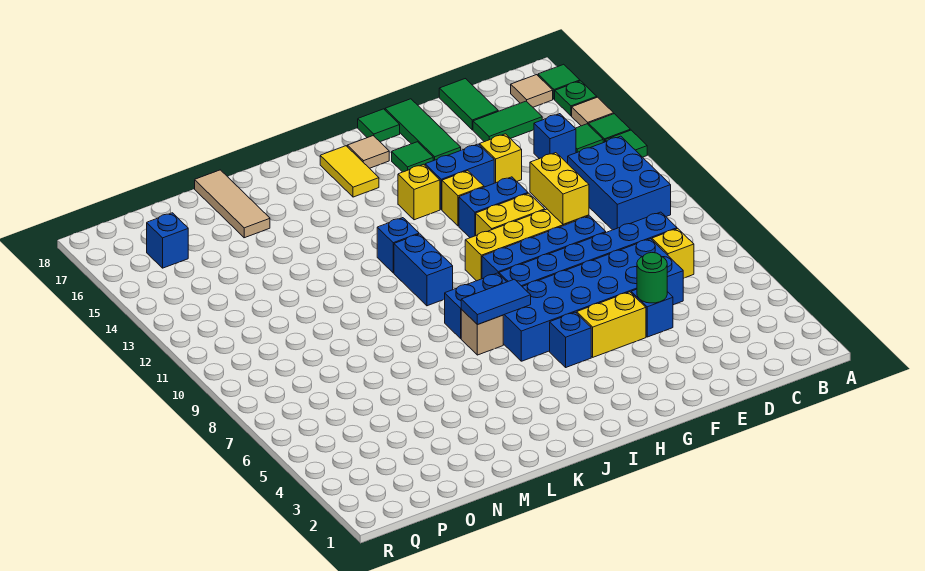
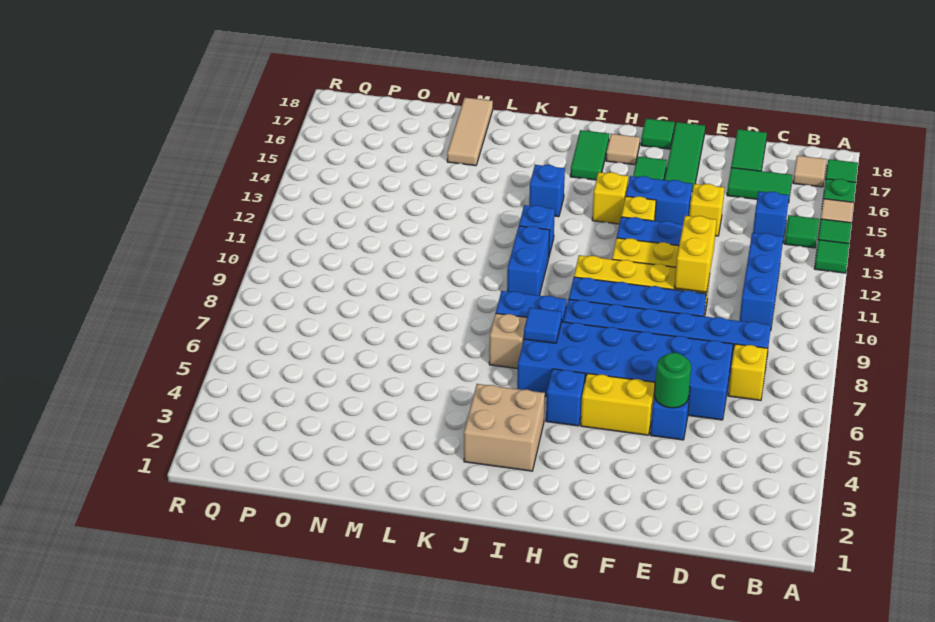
blue 2x3 brick [568,136,671,230] -> blue 1x3 brick [740,233,783,331]
none -> tan 2x2 brick [464,384,545,471]
blue 1x2 tile [461,279,531,325] -> blue 1x1 tile [524,308,562,343]
yellow 1x2 tile [320,146,379,197] -> green 1x2 tile [570,130,609,180]
blue 1x1 brick [147,213,188,268] -> blue 1x1 brick moved to [529,165,565,217]

